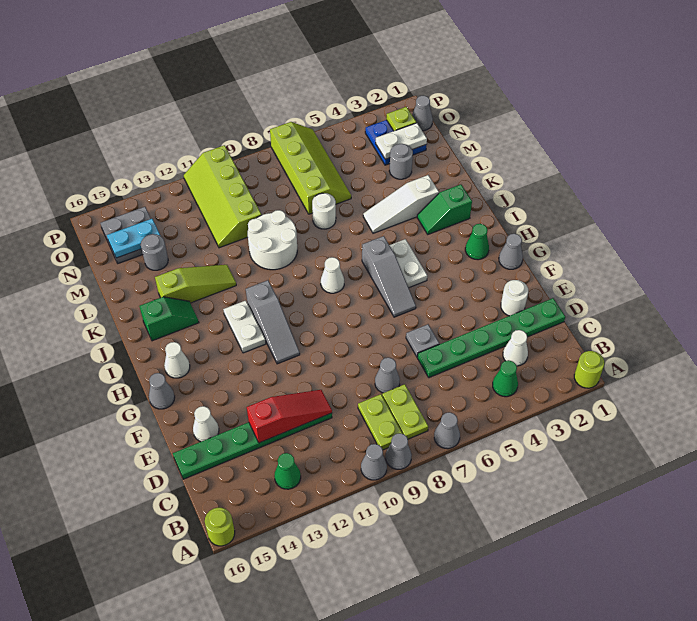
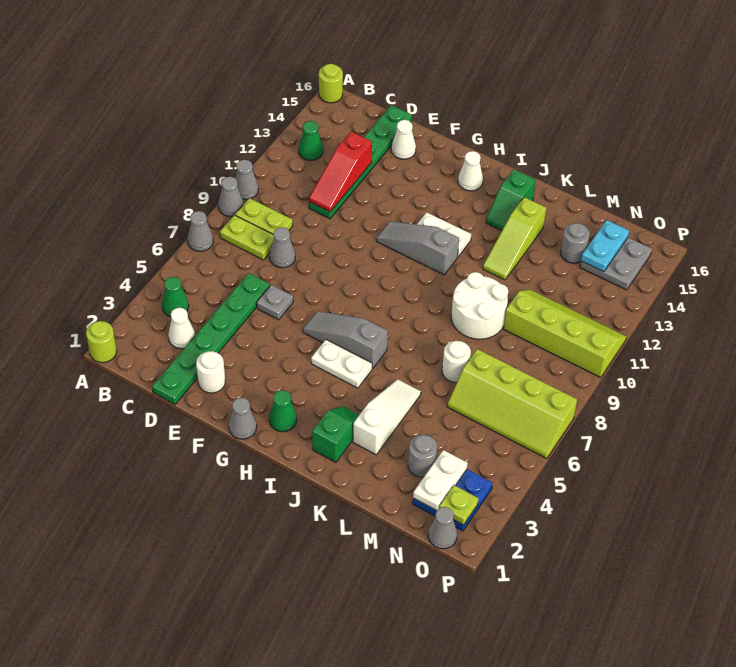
grey 1x1 cone [149,373,175,409] -> none
white 1x1 cone [321,257,344,293] -> none

